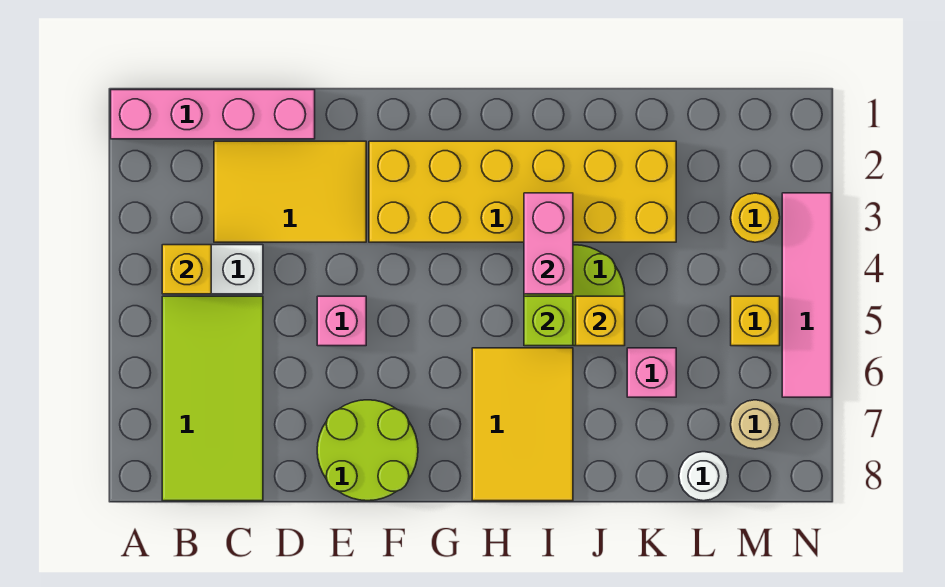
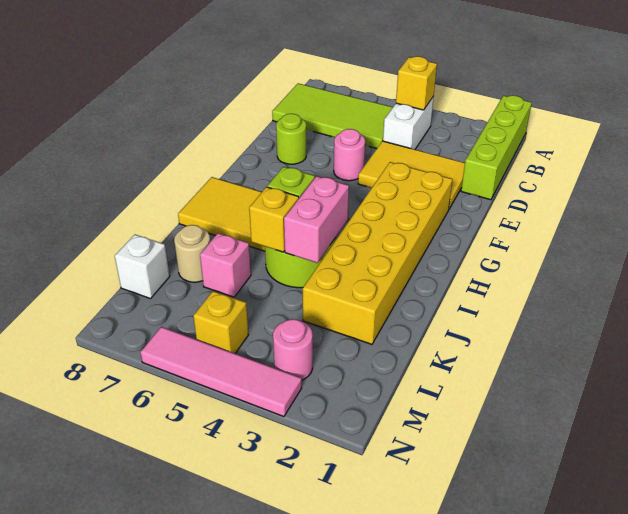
pink 1x4 brick [111,90,315,139] -> lime 1x4 brick [461,95,532,200]
yellow 2x3 tile [214,141,366,242] -> yellow 2x3 tile turned to [358,141,465,209]
pink 1x1 brick [317,296,366,346] -> pink 1x1 round brick [334,129,365,181]
lime 2x2 round brick [317,400,418,501] -> lime 1x1 round brick [276,114,306,164]
pink 1x2 brick [524,193,573,294] -> pink 1x2 brick turned to [284,176,349,263]
white 1x1 round brick [679,452,728,501] -> white 1x1 brick [115,235,170,299]
yellow 1x1 round brick [731,193,780,242] -> pink 1x1 round brick [273,319,313,380]
tan 1x1 round brick [731,400,780,449] -> tan 1x1 round brick moved to [174,225,210,282]

